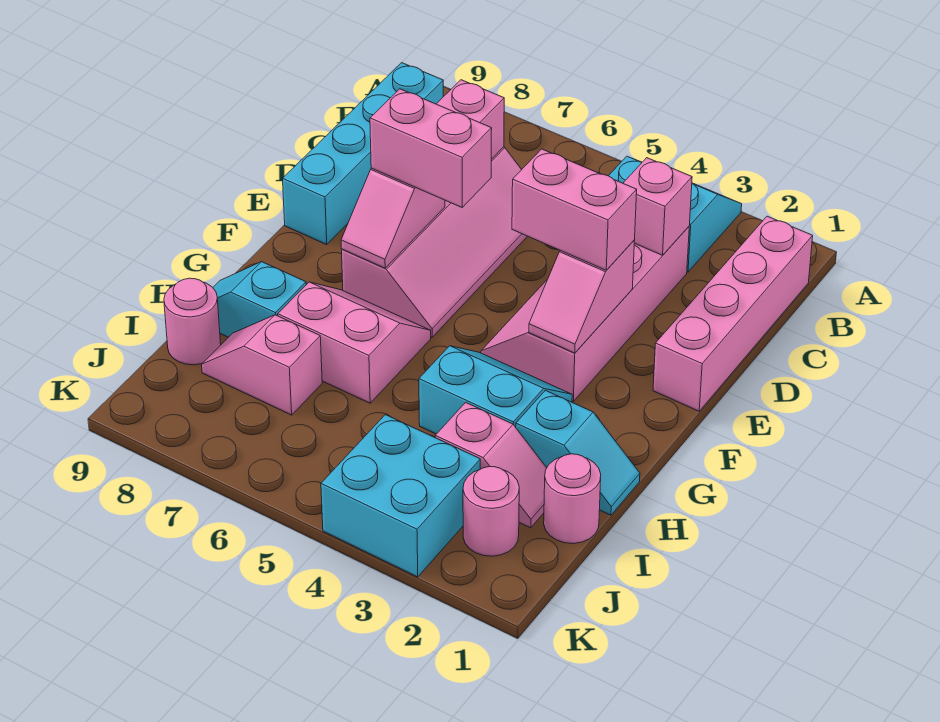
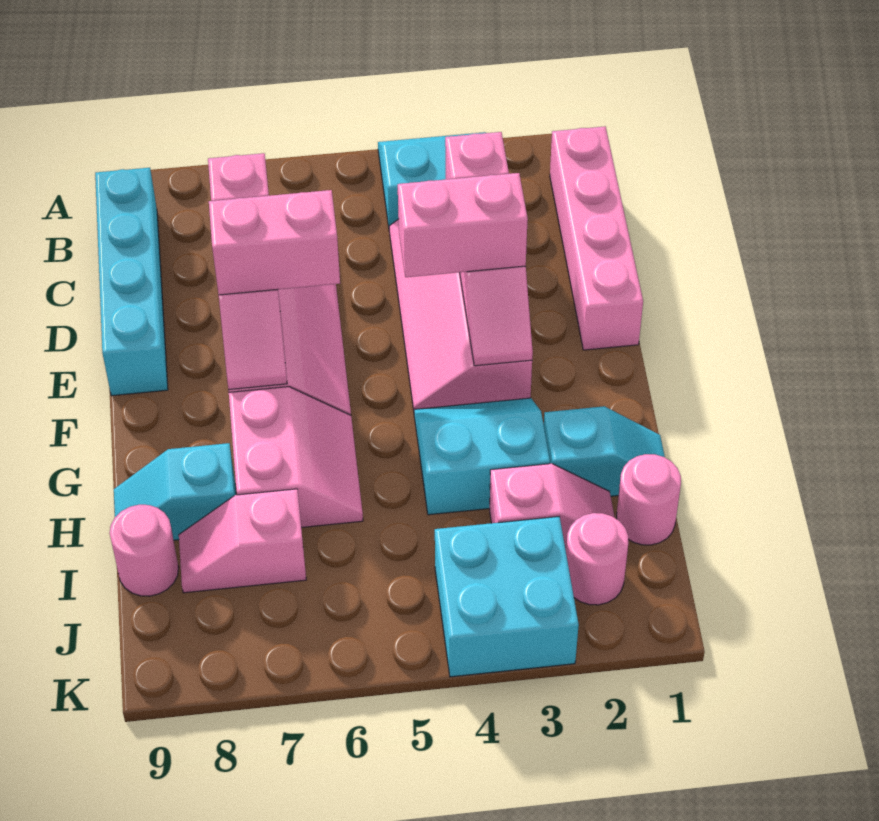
pink 2x2 slope [278,282,431,403] -> pink 2x2 slope turned to [229,387,363,527]

